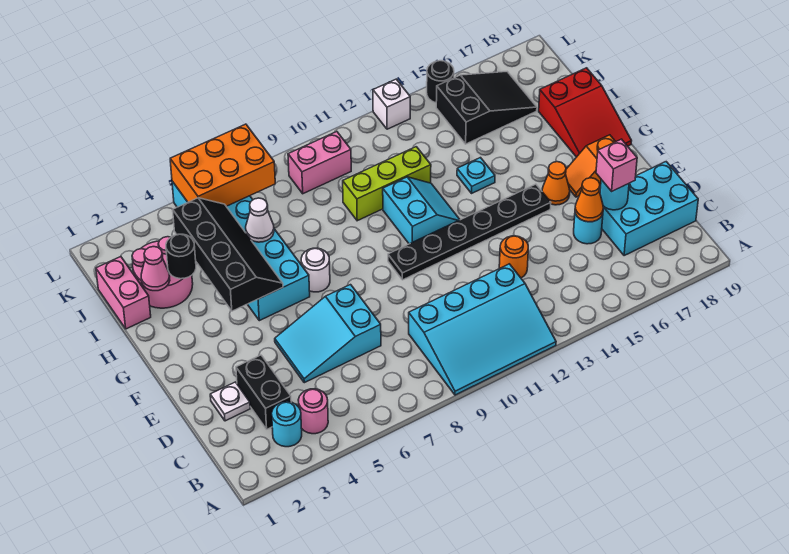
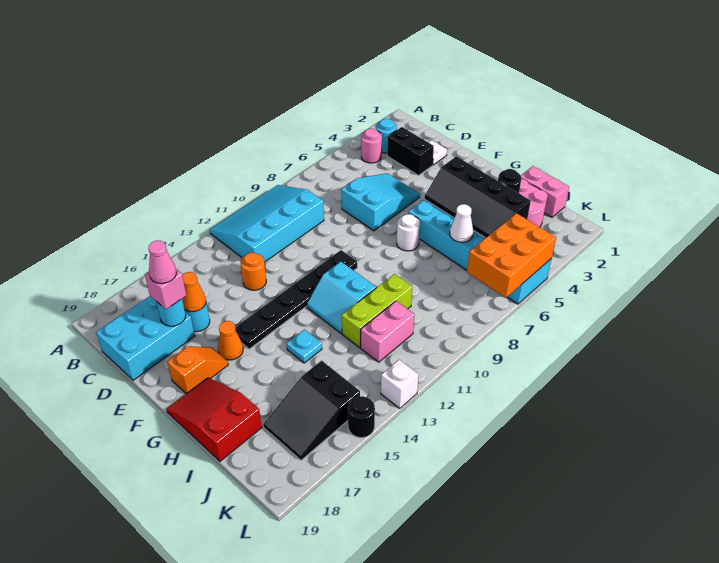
pink 1x1 cone [141,247,170,291] -> pink 1x1 cone moved to [148,241,176,283]
pink 1x2 brick [288,132,351,194] -> pink 1x2 brick moved to [361,301,414,362]

